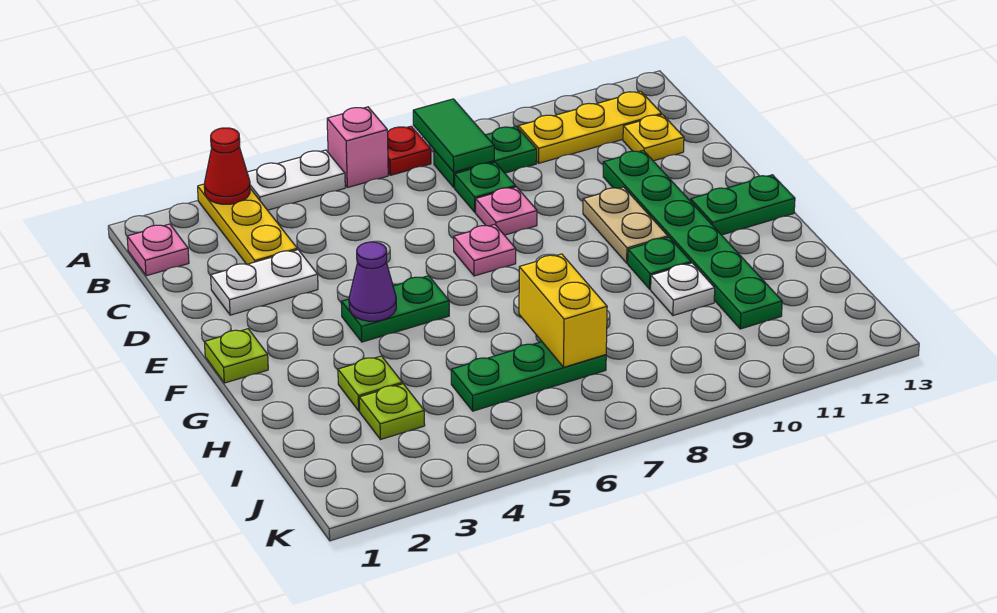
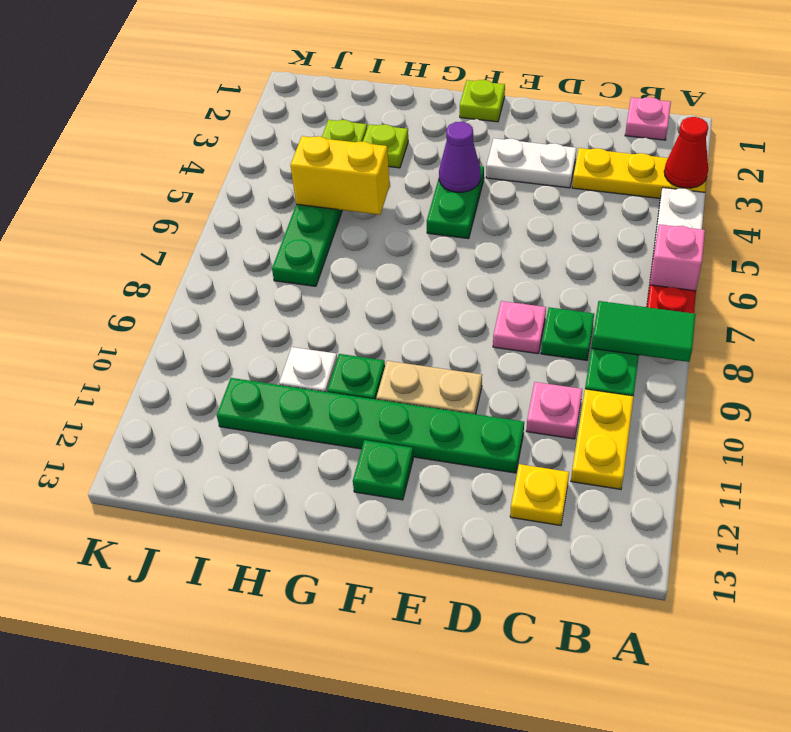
yellow 1x3 plate [518,91,662,163] -> yellow 1x2 plate [571,389,634,489]
white 1x2 plate [211,250,318,315] -> white 1x2 plate turned to [486,138,577,188]
pink 1x1 plate [454,224,516,276] -> pink 1x1 plate moved to [526,382,582,439]
green 1x2 plate [691,175,795,235] -> green 1x1 plate [353,440,413,500]
yellow 1x2 brick [519,254,607,367] -> yellow 1x2 brick moved to [291,136,390,215]

